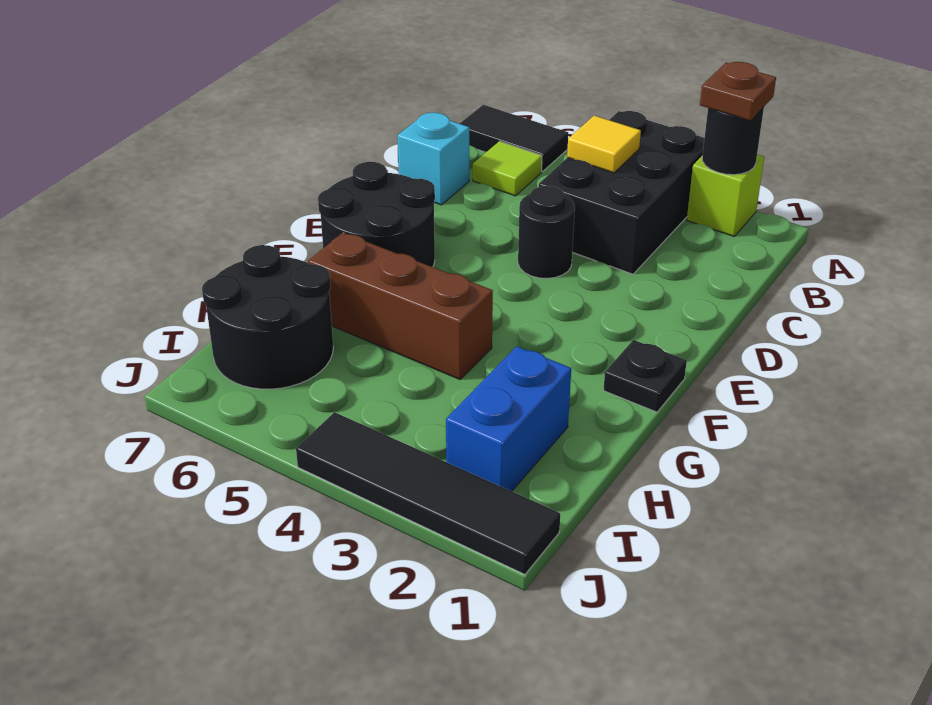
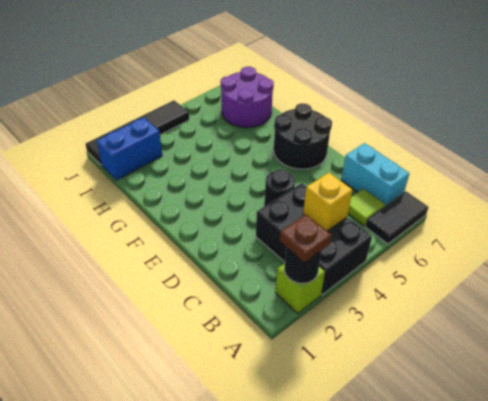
yellow 1x1 tile [567,116,641,173] -> yellow 1x1 brick [303,173,352,231]
cyan 1x1 brick [397,113,469,205] -> cyan 1x2 brick [341,143,409,206]
black 1x1 plate [603,340,687,412] -> none
brown 1x3 brick [308,233,493,379] -> none
blue 1x2 brick [446,346,571,491] -> blue 1x2 brick turned to [97,118,162,180]
black 2x2 round brick [202,245,333,389] -> purple 2x2 round brick [220,67,274,128]

